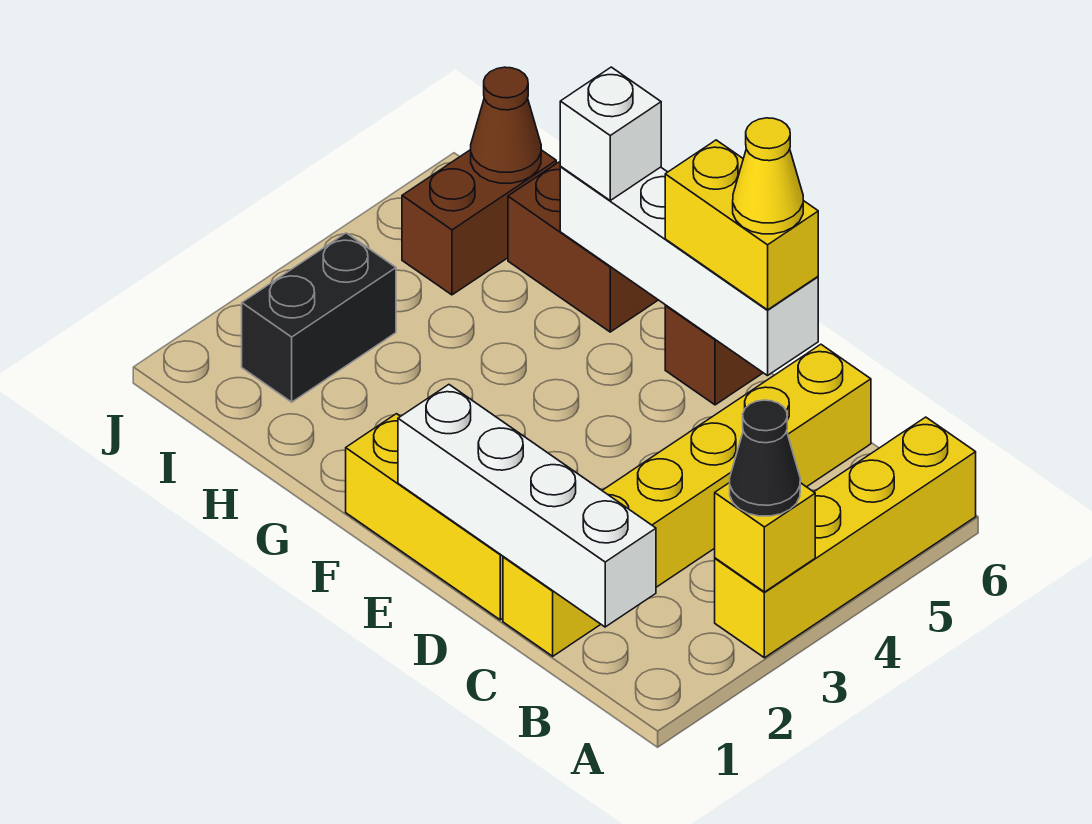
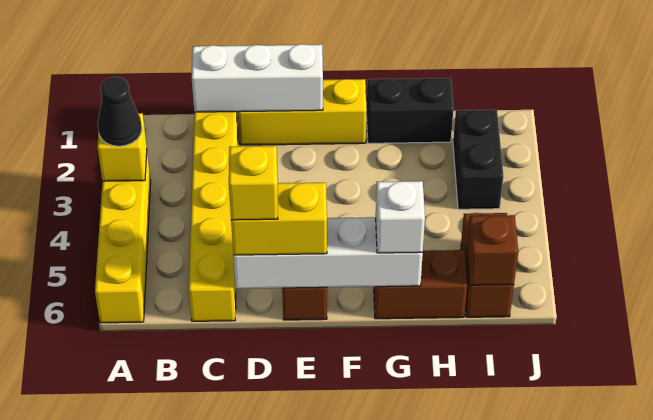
white 1x4 brick [398,385,656,627] -> white 1x3 brick [192,44,323,112]
yellow 1x1 cone [733,118,803,234] -> yellow 1x1 brick [229,146,278,220]
none -> black 1x2 brick [367,78,453,143]
brown 1x1 cone [471,67,541,183] -> brown 1x1 brick [467,215,518,285]

